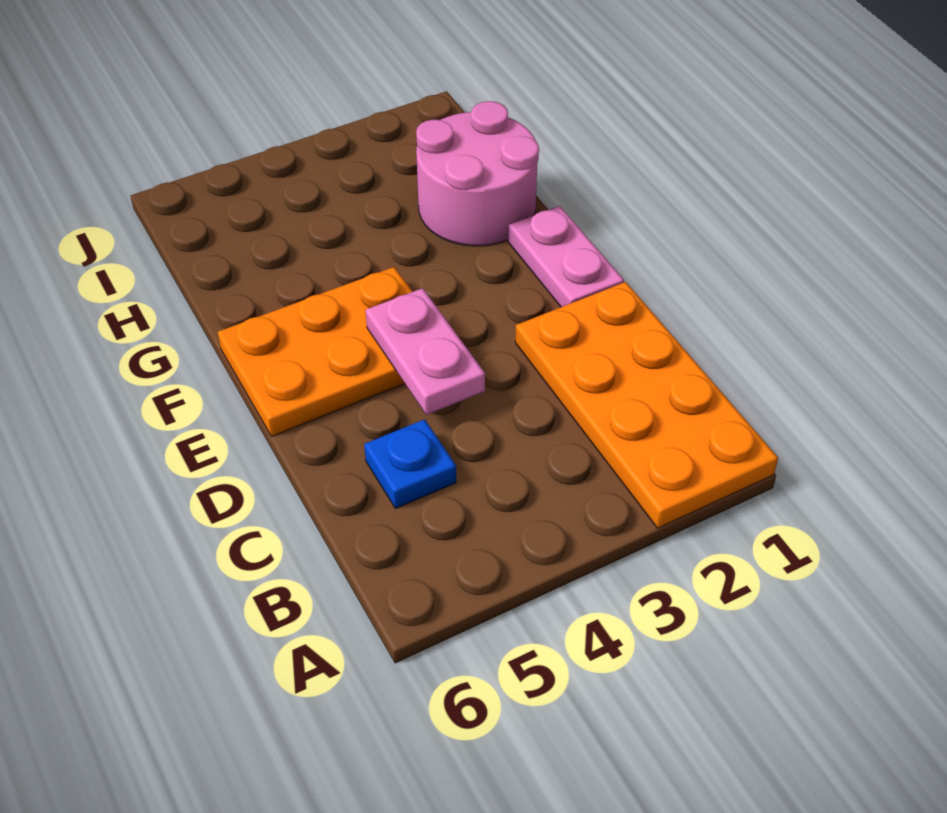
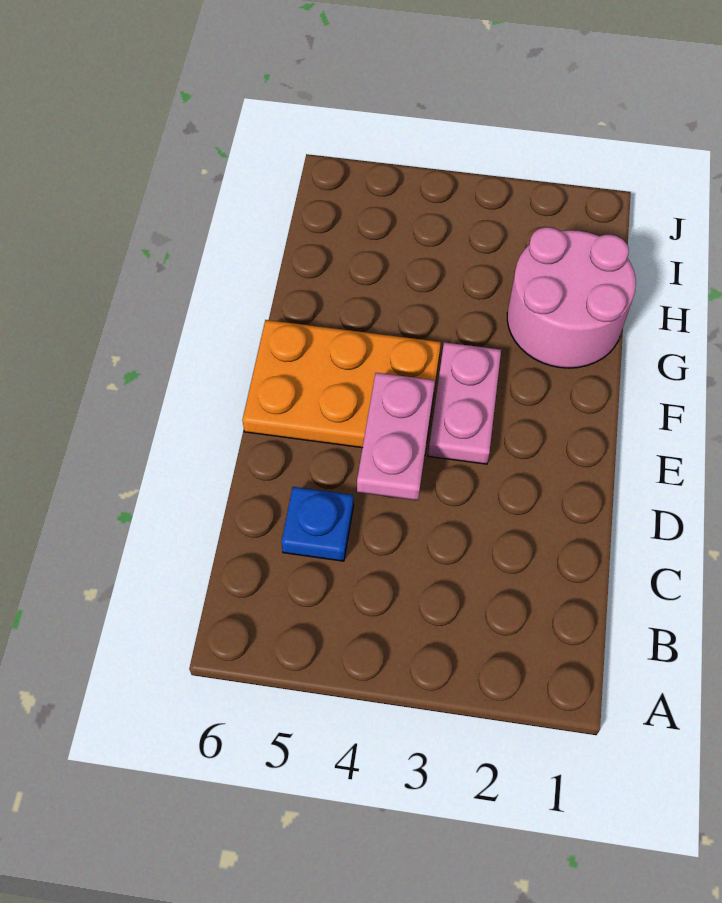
orange 2x4 plate [515,282,778,528] -> none
pink 1x2 plate [508,206,624,307] -> pink 1x2 plate moved to [428,342,501,464]

